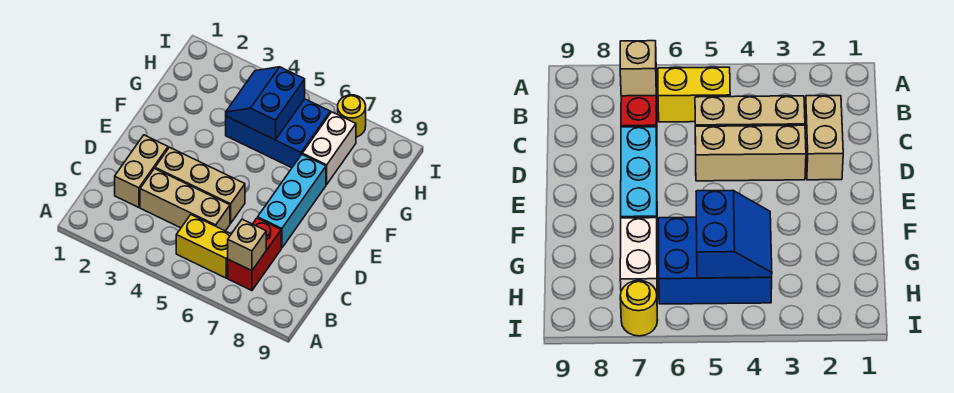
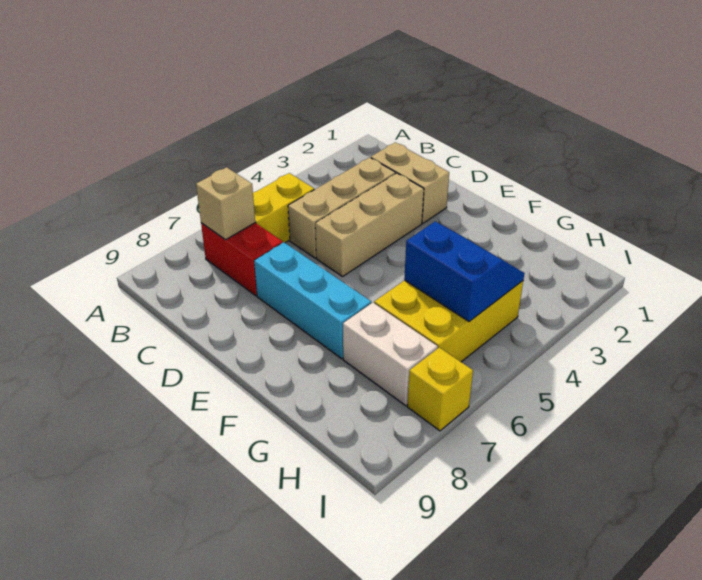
blue 2x3 brick [226,99,330,168] -> yellow 2x3 brick [374,280,523,362]
yellow 1x1 round brick [338,95,366,137] -> yellow 1x1 brick [407,347,473,431]

